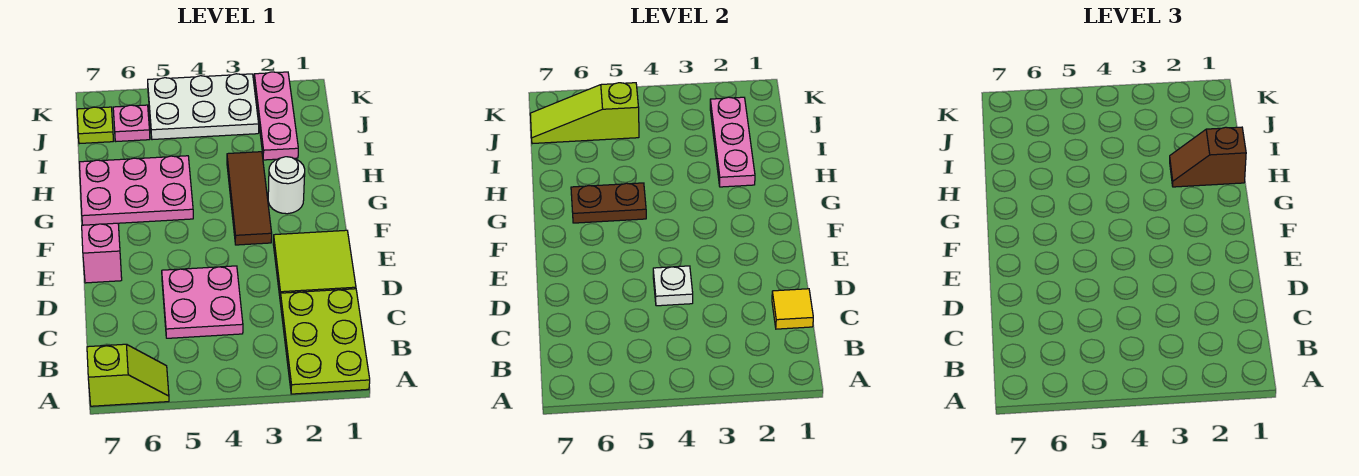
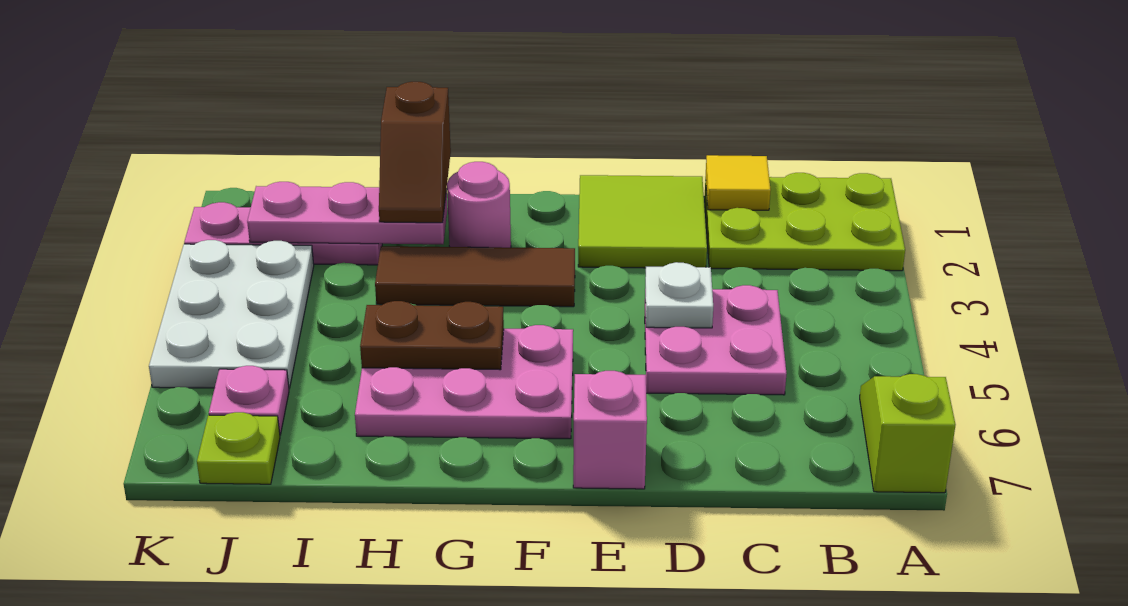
white 1x1 round brick [268,157,305,214] -> pink 1x1 round brick [447,162,511,248]
pink 2x3 plate [79,156,193,225] -> pink 2x3 plate turned to [355,325,573,439]
brown 1x2 plate [571,183,646,223] -> brown 1x2 plate turned to [360,301,504,370]
lime 1x3 slope [530,83,639,144] -> none

